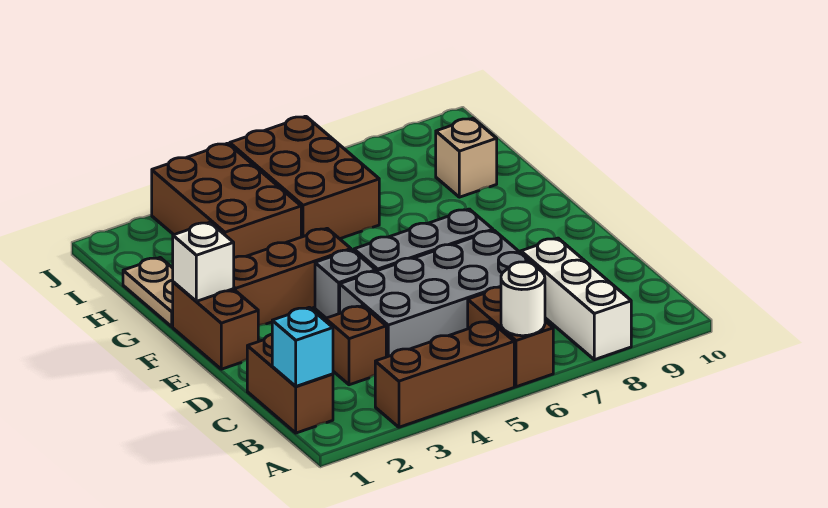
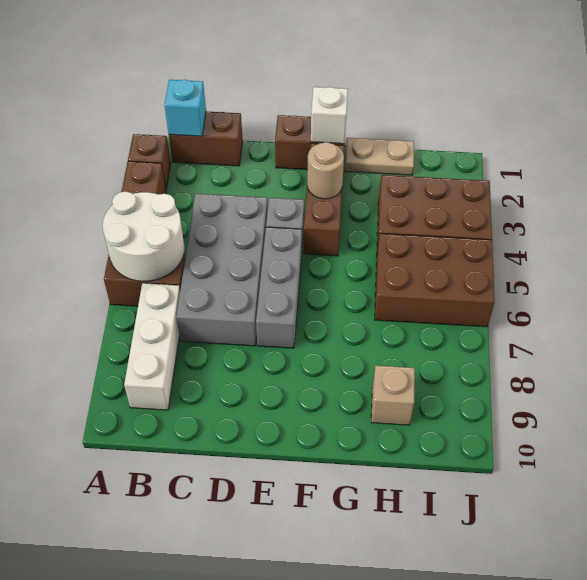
white 1x1 round brick [501,262,545,336] -> white 2x2 round brick [103,191,185,281]
white 1x3 brick [521,238,631,360] -> white 1x3 brick turned to [124,283,180,410]
brown 1x1 brick [325,306,386,385] -> brown 1x1 brick moved to [128,134,171,188]
none -> tan 1x1 round brick [307,142,344,199]

